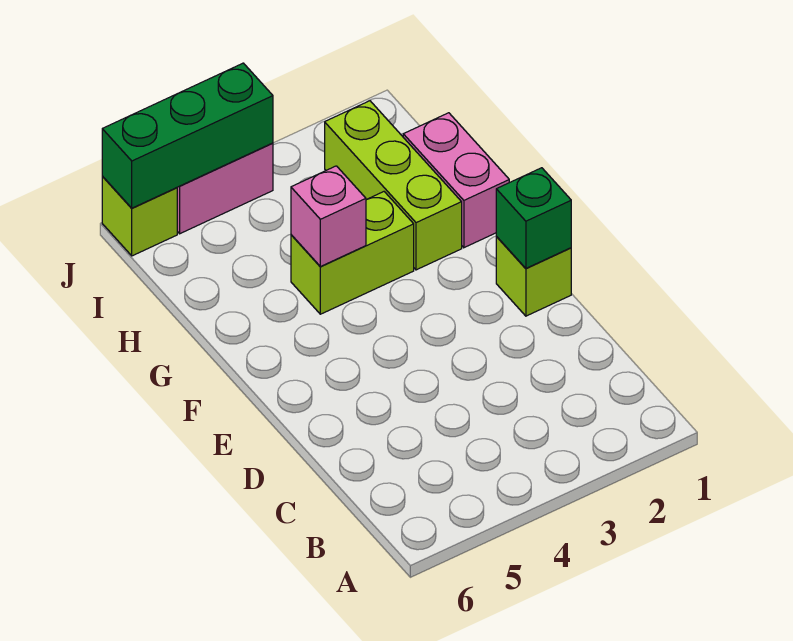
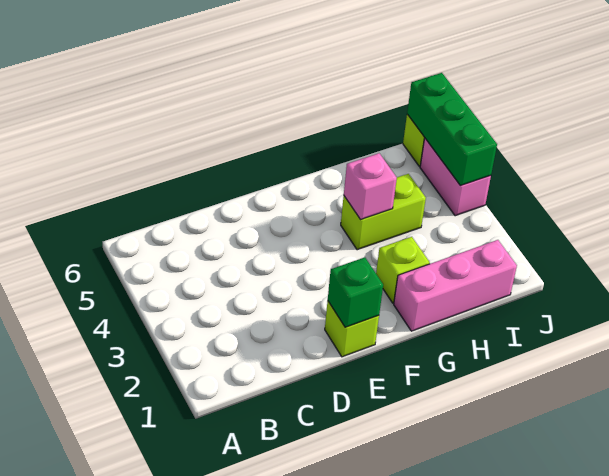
pink 1x2 brick [403,113,509,248] -> pink 1x3 brick [394,240,517,331]
lime 1x3 brick [325,101,462,270] -> lime 1x1 brick [376,237,430,303]
lime 1x2 brick [291,192,414,314] -> lime 1x2 brick turned to [341,174,426,250]

